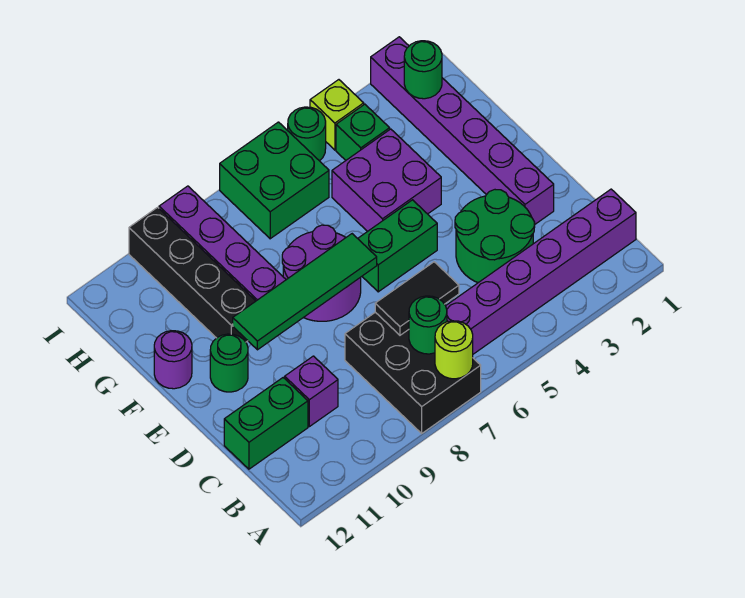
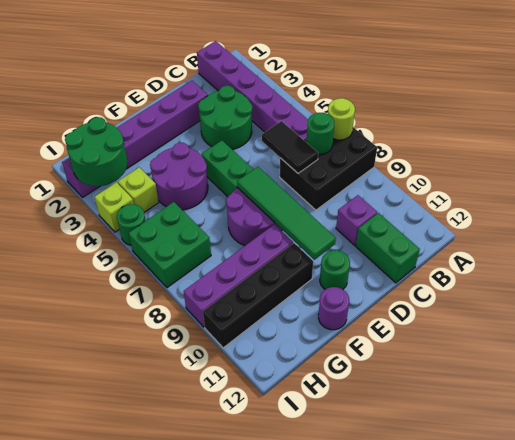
purple 2x2 brick [332,129,441,232] -> purple 2x2 round brick [150,143,208,210]
green 1x1 round brick [404,41,442,99] -> green 2x2 round brick [65,117,127,186]
green 1x1 brick [336,104,390,160] -> lime 1x1 brick [118,167,159,212]

